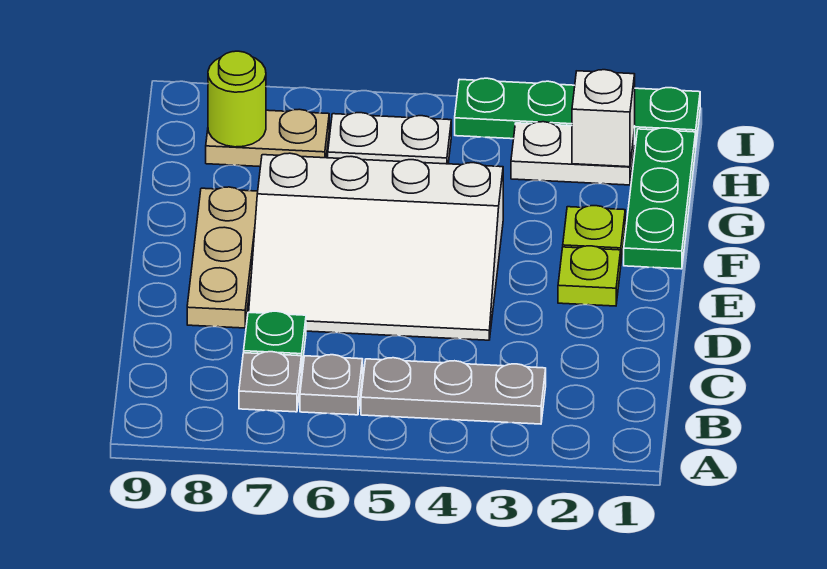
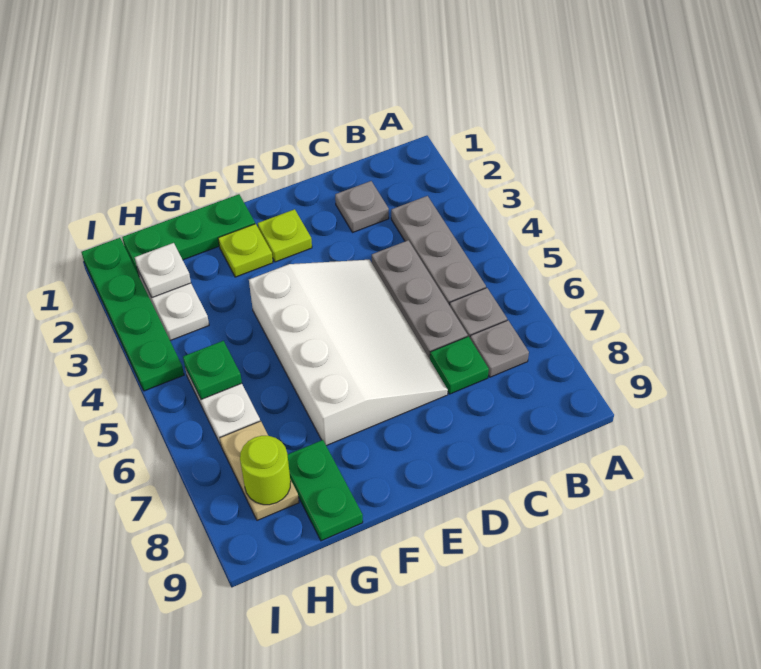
none -> grey 1x1 plate [335,181,389,232]
none -> grey 1x3 plate [372,240,468,359]
tan 1x3 plate [187,187,258,328] -> none
none -> green 1x2 plate [288,440,363,541]
white 1x1 brick [572,70,635,167] -> white 1x1 plate [135,243,191,298]
none -> green 1x1 plate [183,341,242,399]

